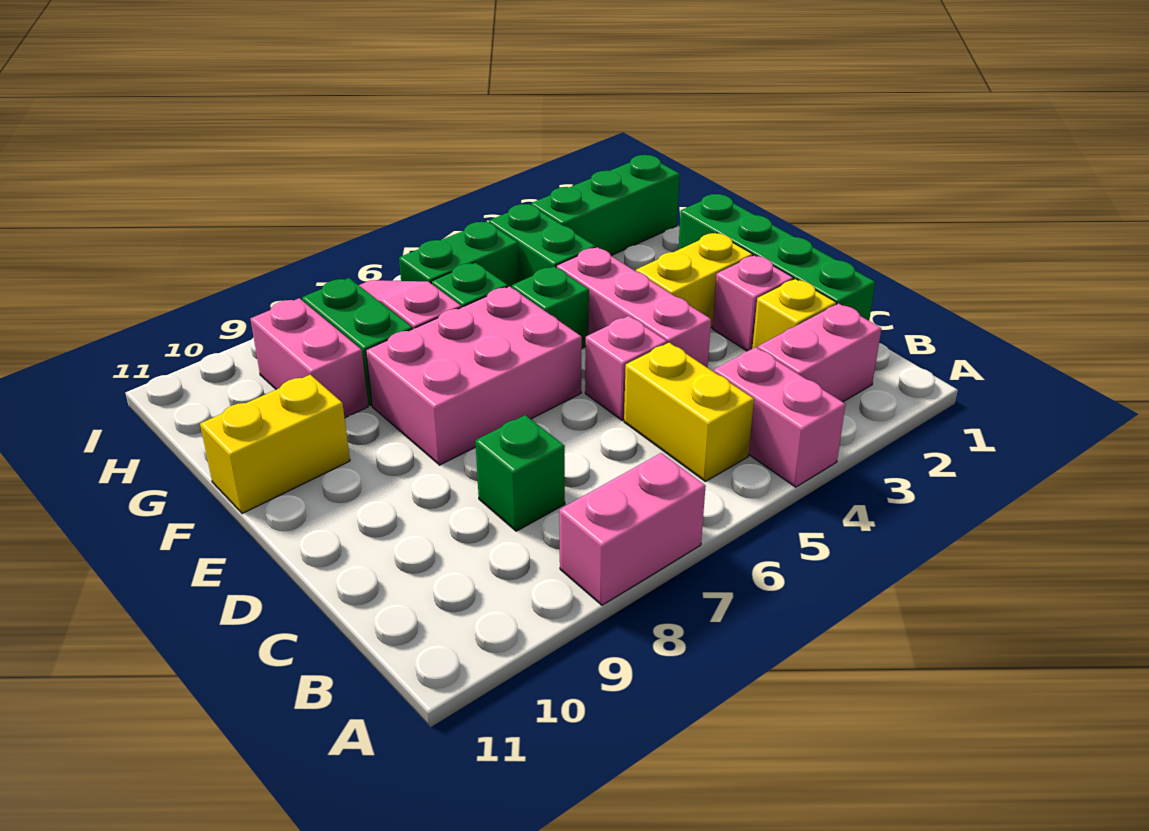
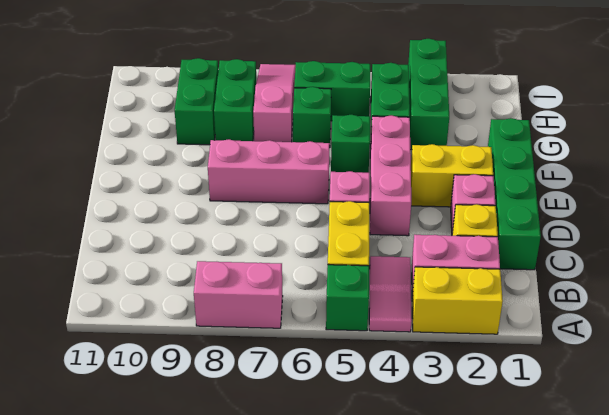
pink 1x2 brick [714,347,846,487] -> pink 1x2 tile [369,256,412,332]
green 1x1 brick [475,415,565,531] -> green 1x1 brick moved to [326,265,369,331]
pink 2x3 brick [366,286,582,465] -> pink 1x3 brick [208,139,330,204]
yellow 1x2 brick [200,375,350,514] -> yellow 1x2 brick moved to [412,267,503,334]
pink 1x2 brick [251,298,368,418] -> green 1x2 brick [175,58,218,145]
green 1x3 brick [531,155,680,255] -> green 1x3 brick turned to [408,39,449,150]

